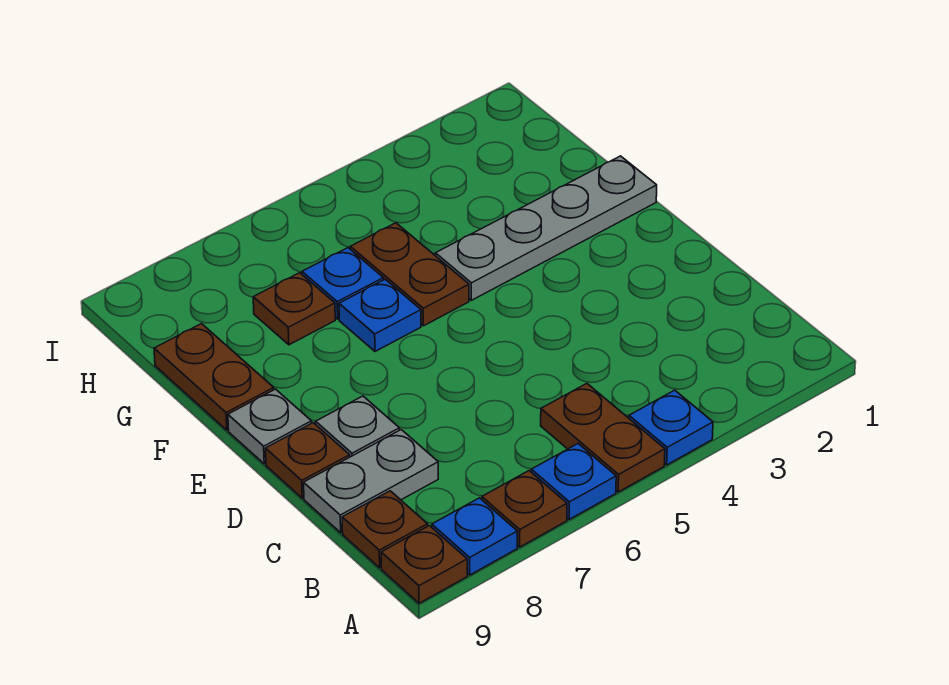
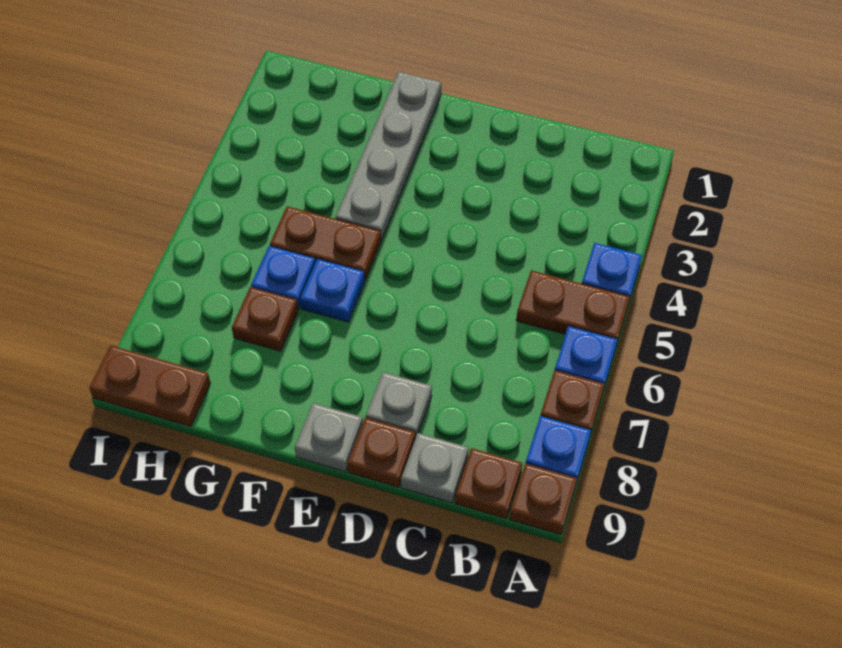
grey 1x2 plate [304,430,438,533] -> grey 1x1 plate [401,433,468,503]
brown 1x2 plate [154,324,274,430] -> brown 1x2 plate moved to [89,346,211,427]

